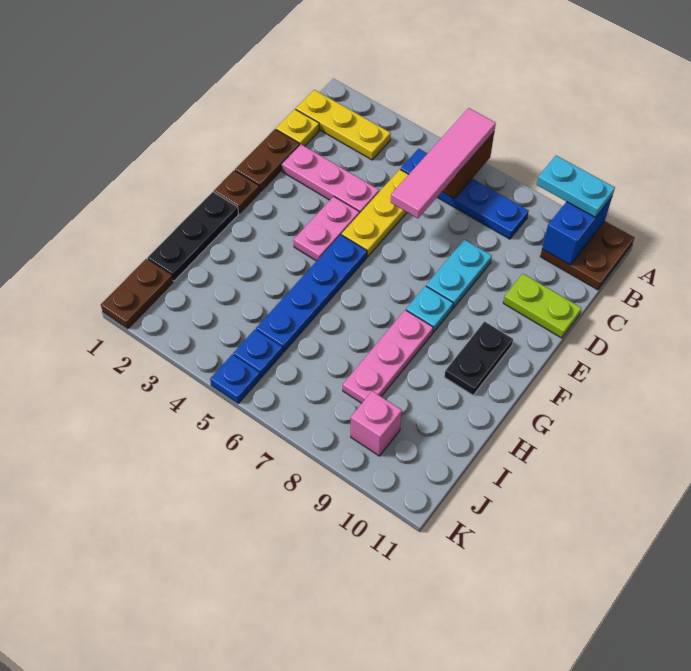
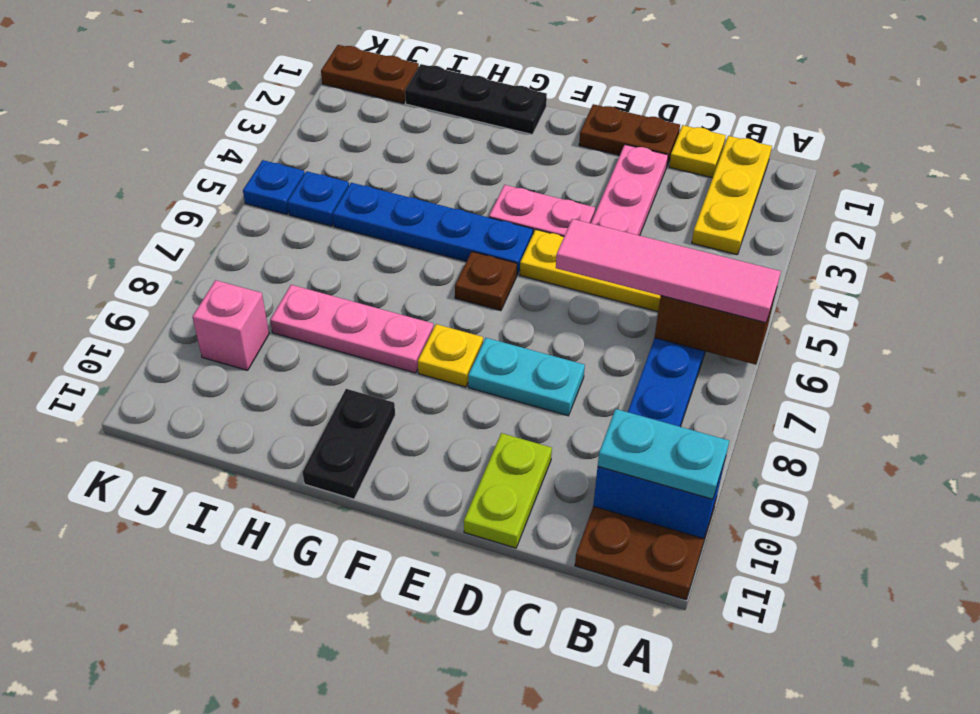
cyan 1x2 plate [537,156,615,218] -> cyan 1x2 plate turned to [598,409,729,499]
brown 1x1 plate [214,171,259,213] -> brown 1x1 plate moved to [455,252,517,311]
cyan 1x1 plate [406,286,453,333] -> yellow 1x1 plate [418,324,483,387]
black 1x2 plate [444,322,513,395] -> black 1x2 plate turned to [302,389,395,499]

